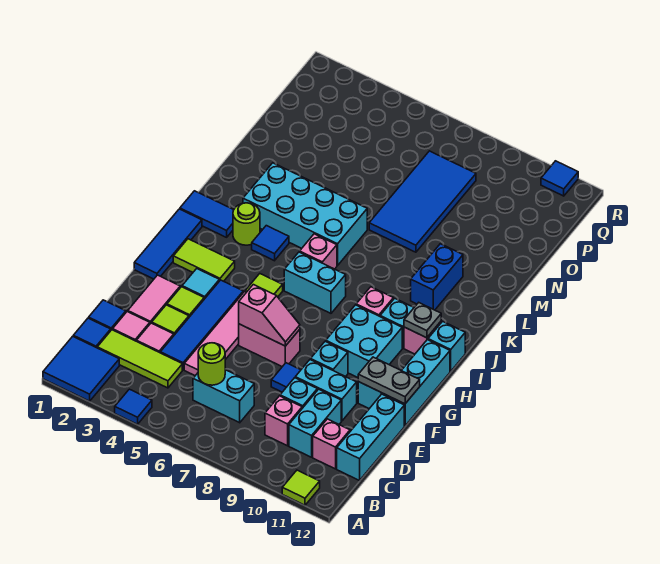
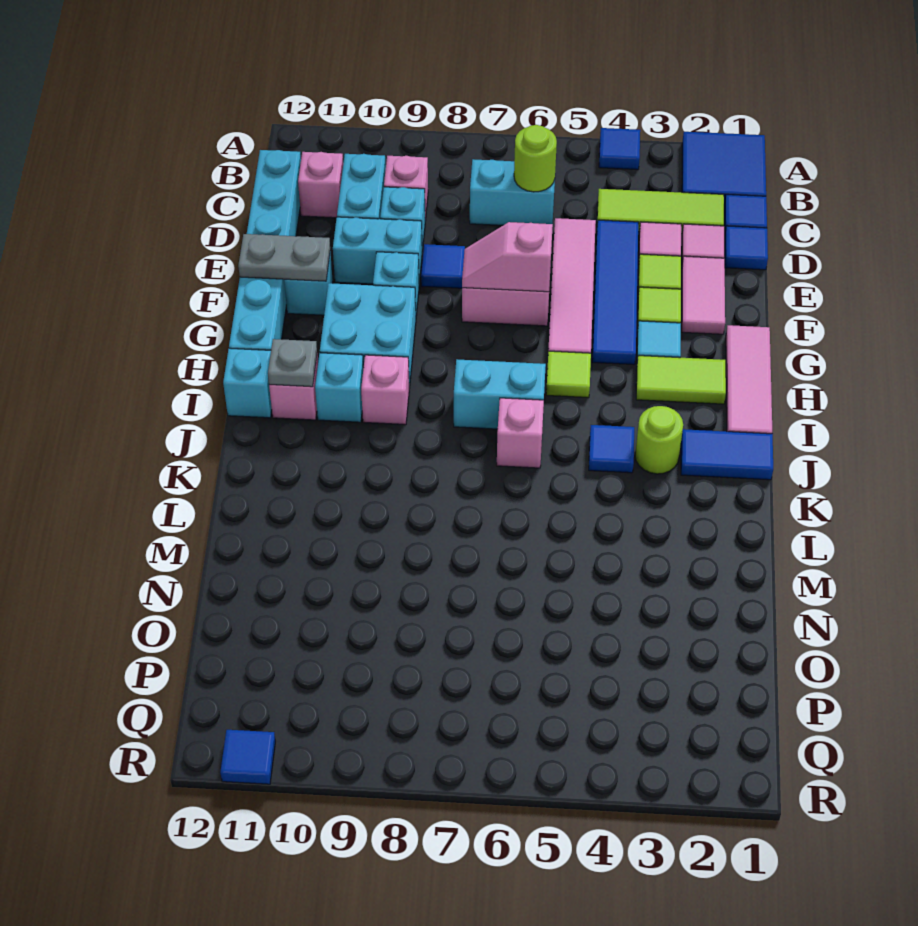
lime 1x1 tile [282,470,320,505] -> none
blue 1x3 tile [134,209,202,279] -> pink 1x3 tile [726,325,772,434]
cyan 2x4 brick [243,163,367,266] -> none
blue 1x2 brick [411,244,463,310] -> none
blue 2x4 tile [369,151,476,252] -> none

